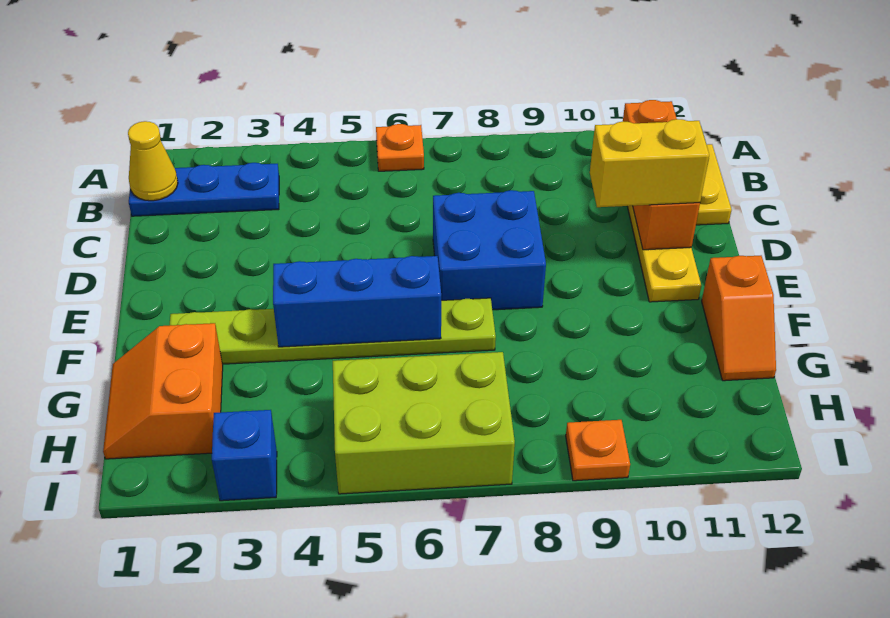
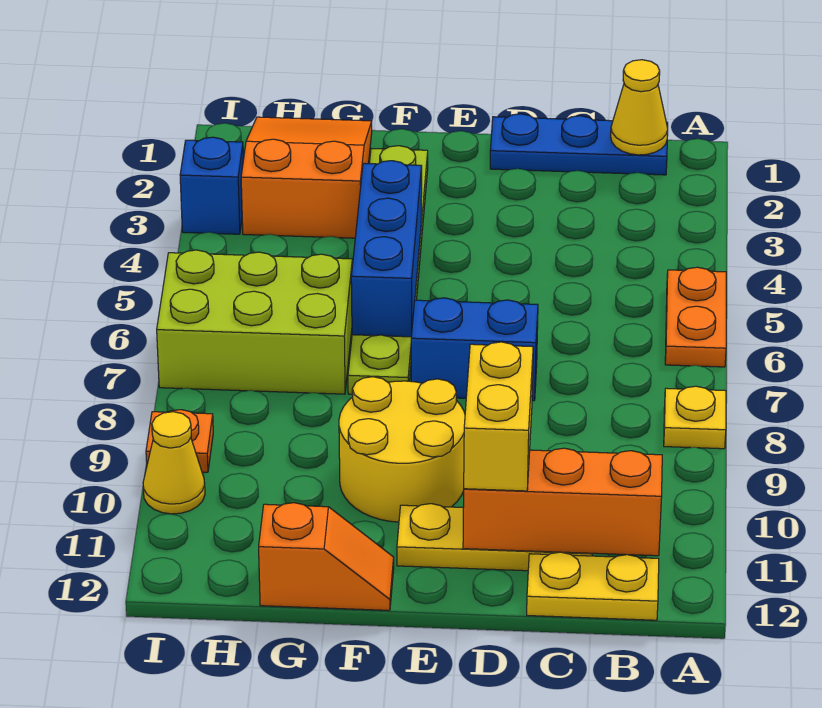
orange 1x1 plate [376,124,424,171] -> orange 1x2 plate [665,267,726,367]
none -> yellow 1x1 plate [664,386,726,449]
blue 1x3 plate [129,163,279,216] -> blue 1x3 plate turned to [490,114,668,175]
blue 2x2 brick [433,190,546,310] -> blue 1x2 brick [411,298,538,401]
none -> yellow 2x2 round brick [339,377,465,522]
orange 1x2 slope [702,256,776,381] -> orange 1x2 slope turned to [259,503,394,610]
orange 2x2 slope [103,323,223,459] -> orange 2x3 slope [241,117,372,238]
lime 2x3 brick [333,352,515,494] -> lime 2x3 brick turned to [157,250,353,394]
none -> yellow 1x1 cone [143,412,205,514]

